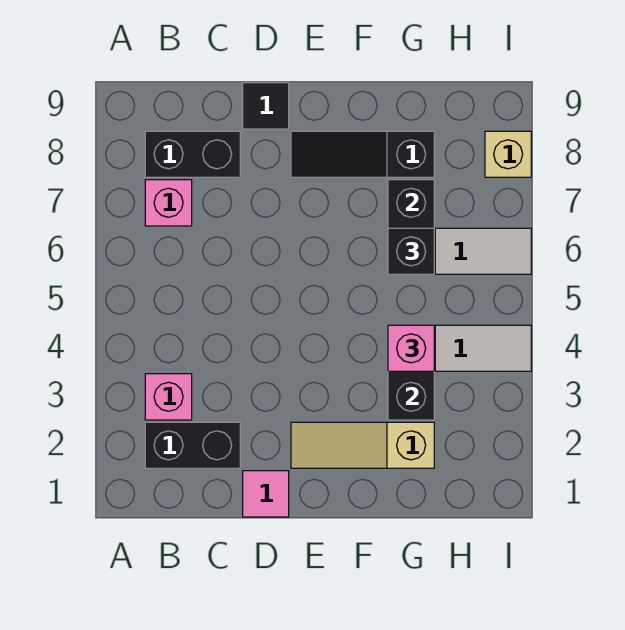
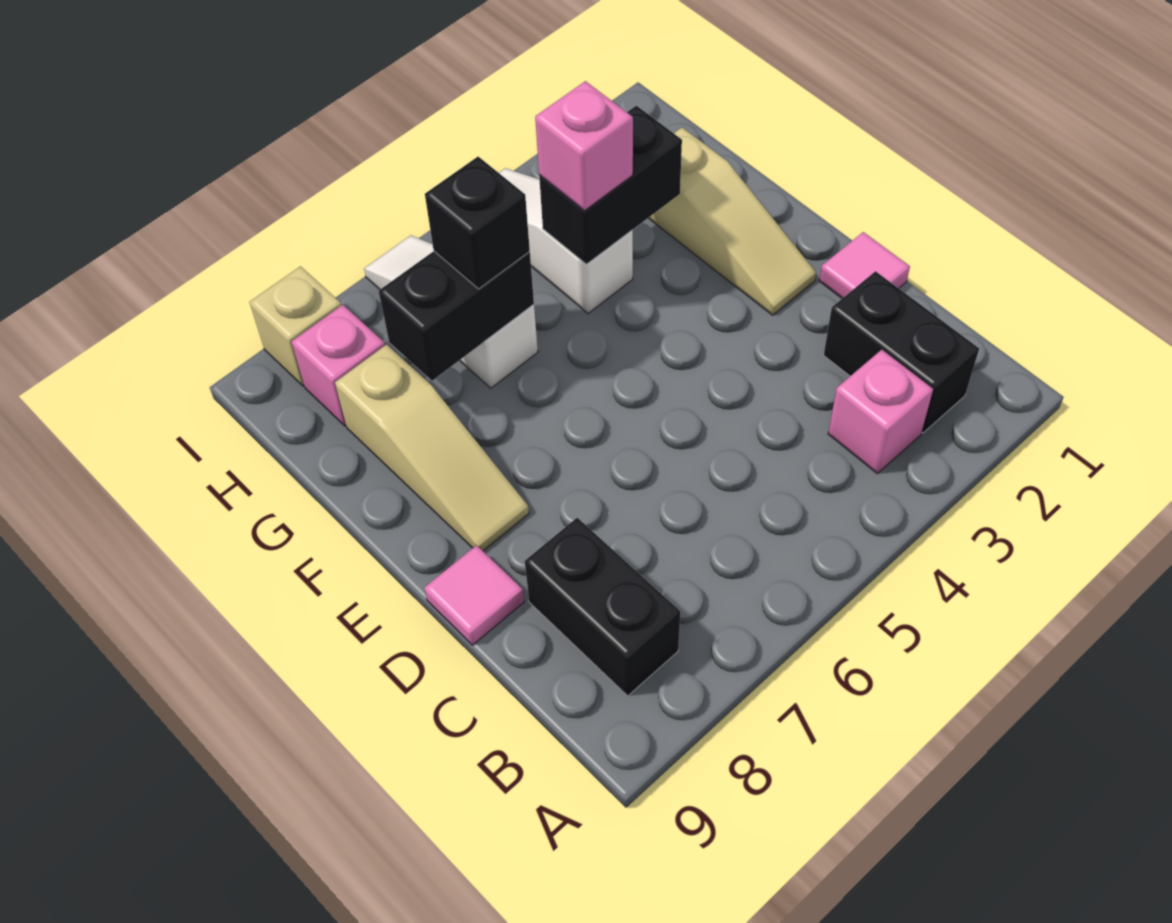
pink 1x1 brick [145,180,192,226] -> pink 1x1 brick moved to [291,305,385,426]
black 1x1 tile [243,83,289,129] -> pink 1x1 tile [424,545,524,645]
black 1x3 slope [291,131,434,177] -> tan 1x3 slope [335,345,529,551]

